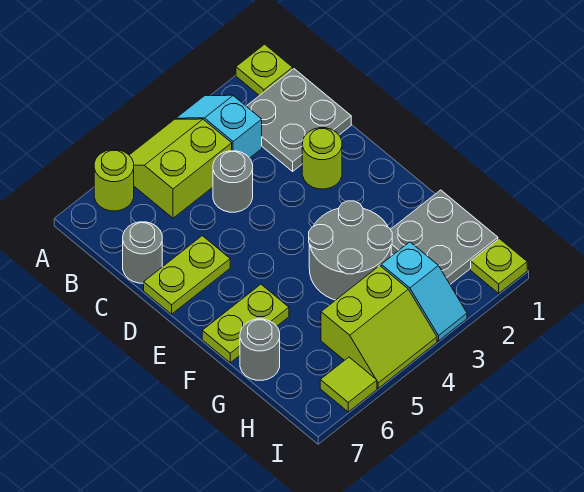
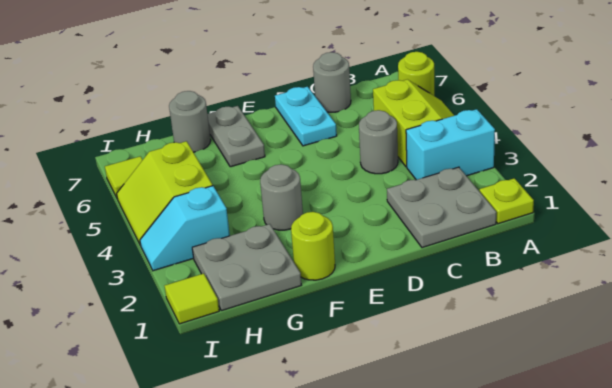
cyan 1x2 slope [176,95,262,158] -> cyan 1x2 brick [406,109,495,180]
lime 1x1 round brick [302,128,342,189] -> lime 1x1 round brick moved to [291,212,335,280]
lime 1x2 plate [144,236,230,314] -> cyan 1x2 plate [275,87,337,146]
grey 2x2 round brick [309,201,392,300] -> grey 1x1 round brick [260,164,303,230]
lime 1x2 plate [202,284,289,363] -> grey 1x2 plate [207,106,265,167]
lime 1x1 plate [471,239,527,293] -> lime 1x1 tile [165,273,219,324]

